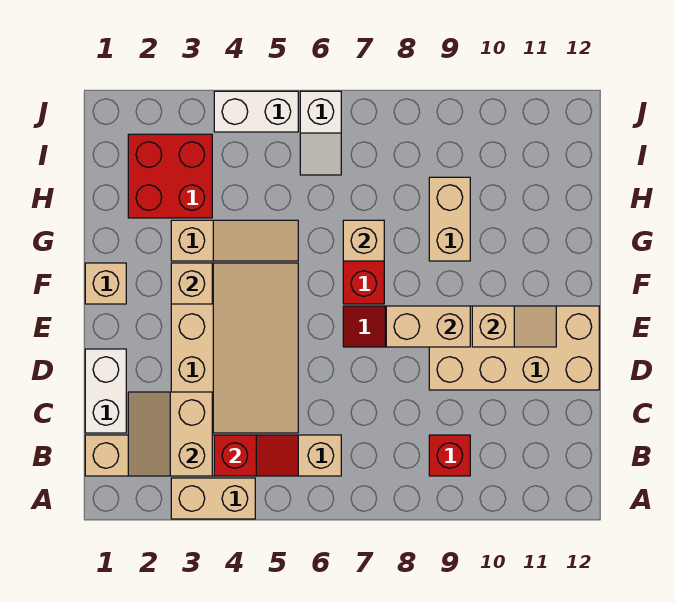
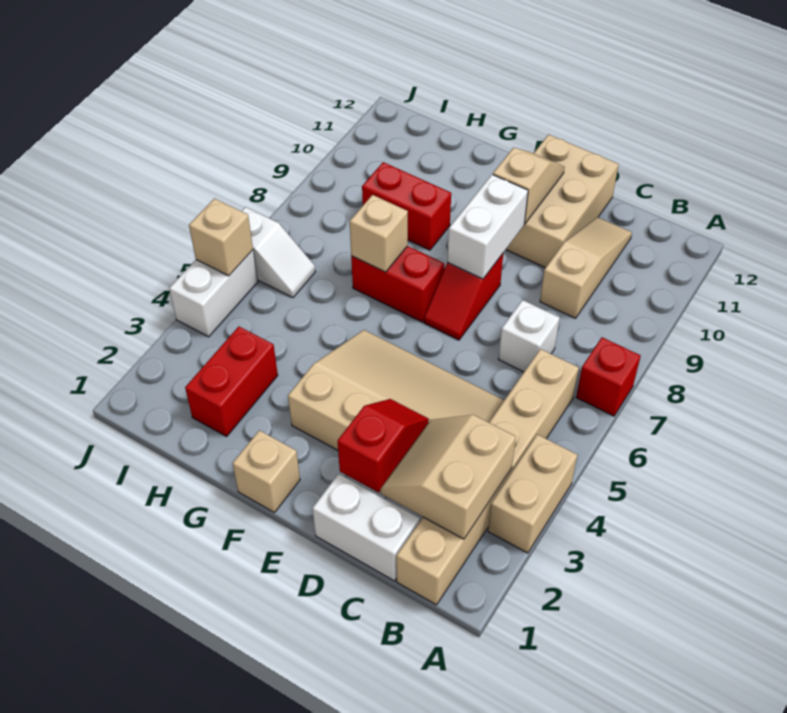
tan 2x2 slope [128,392,212,476] -> tan 2x2 slope turned to [381,415,516,539]
red 1x2 slope [214,435,298,476] -> red 1x2 slope moved to [337,399,429,493]
red 1x1 brick [429,435,470,476] -> red 1x1 brick moved to [576,338,641,416]
none -> white 1x1 brick [498,300,560,372]
tan 2x4 brick [429,306,599,390] -> tan 2x3 brick [506,134,619,268]
tan 1x2 brick [386,306,470,347] -> white 1x2 brick [447,174,528,279]
tan 1x1 brick [171,263,212,304] -> tan 1x1 brick moved to [189,199,253,276]
tan 1x3 slope [171,220,298,261] -> tan 1x3 slope moved to [540,217,632,318]
tan 1x2 brick [429,177,470,261] -> red 1x2 brick [362,162,451,250]
red 2x2 brick [128,134,212,218] -> red 1x2 brick [185,327,278,436]

